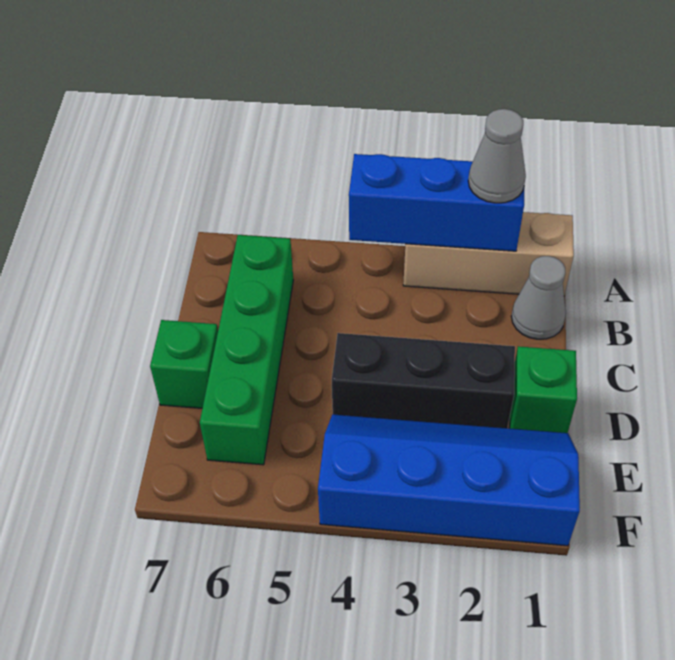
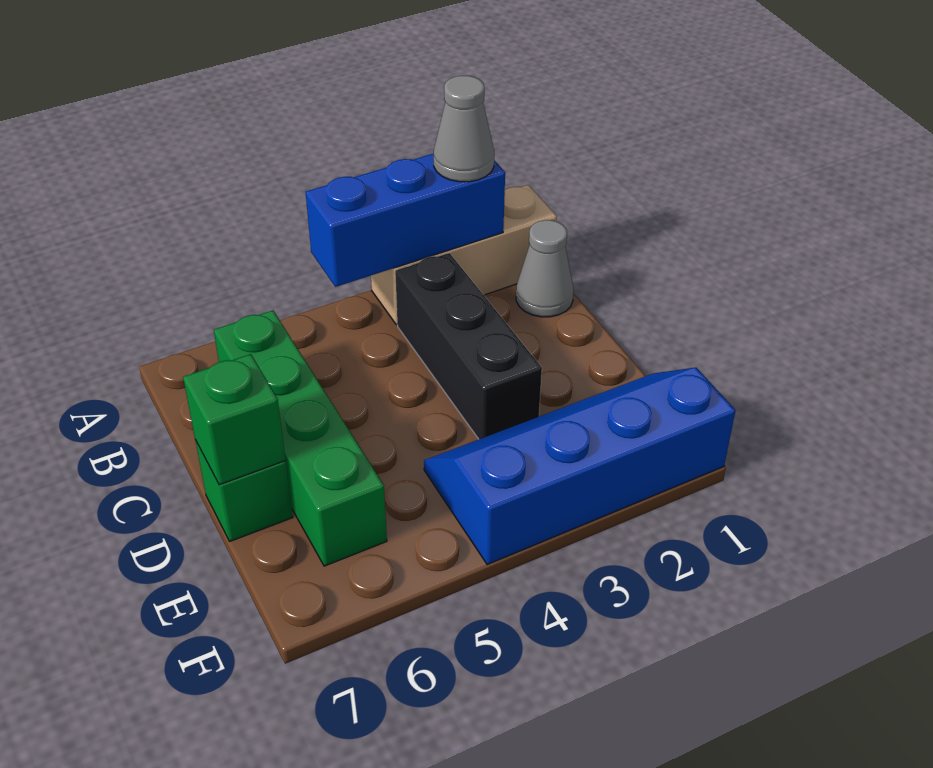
green 1x1 brick [510,346,577,433] -> green 1x1 brick moved to [183,354,286,485]
black 1x3 brick [332,333,515,428] -> black 1x3 brick turned to [395,253,542,439]

